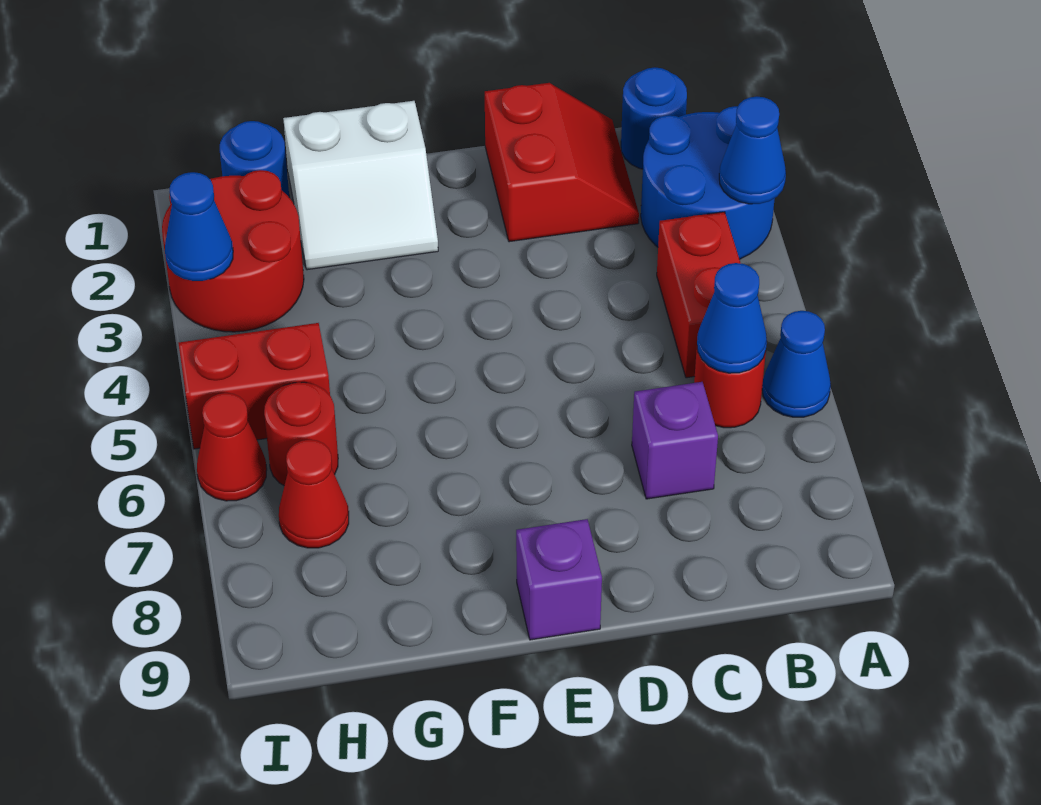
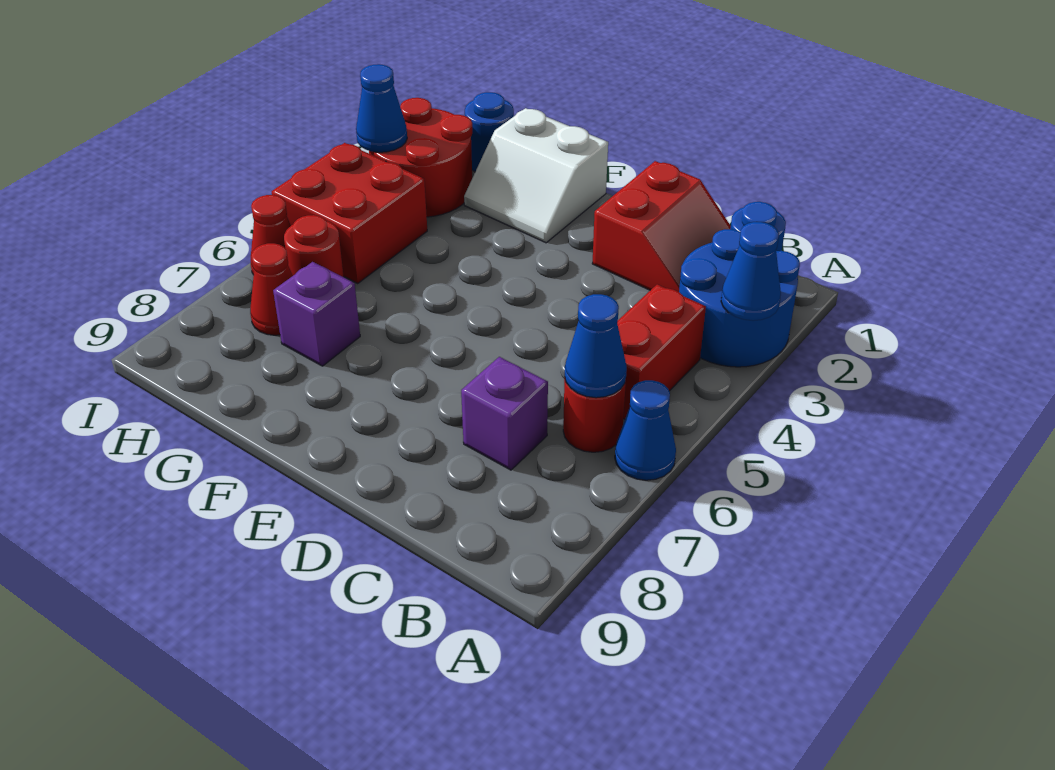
purple 1x1 brick [516,519,602,640] -> purple 1x1 brick moved to [273,262,360,366]
red 1x2 brick [178,323,330,449] -> red 2x2 brick [272,143,427,283]

